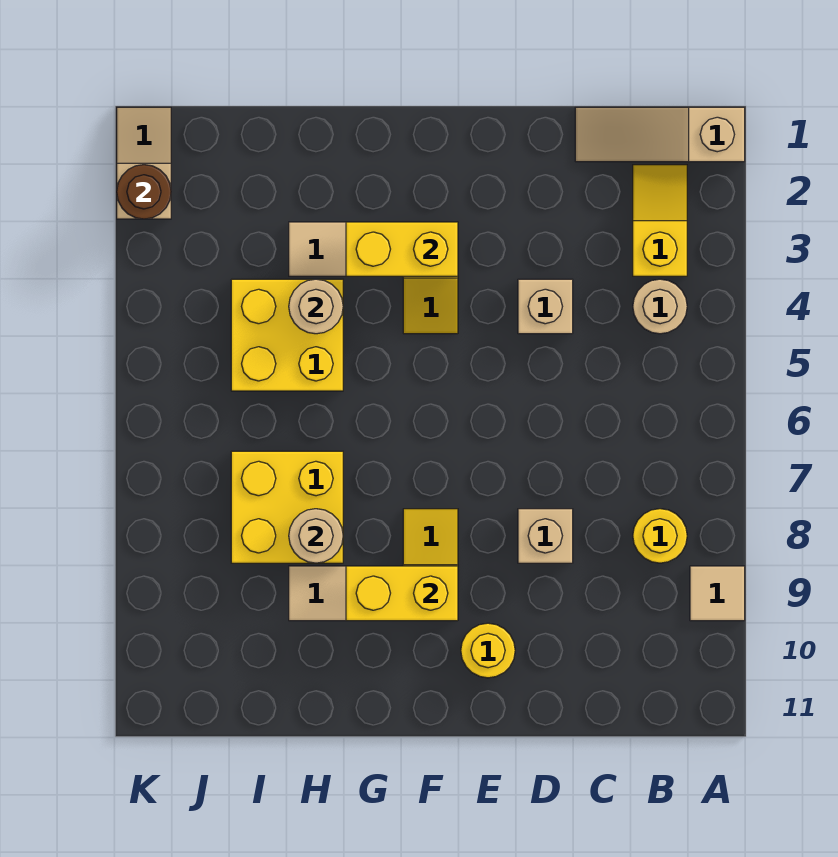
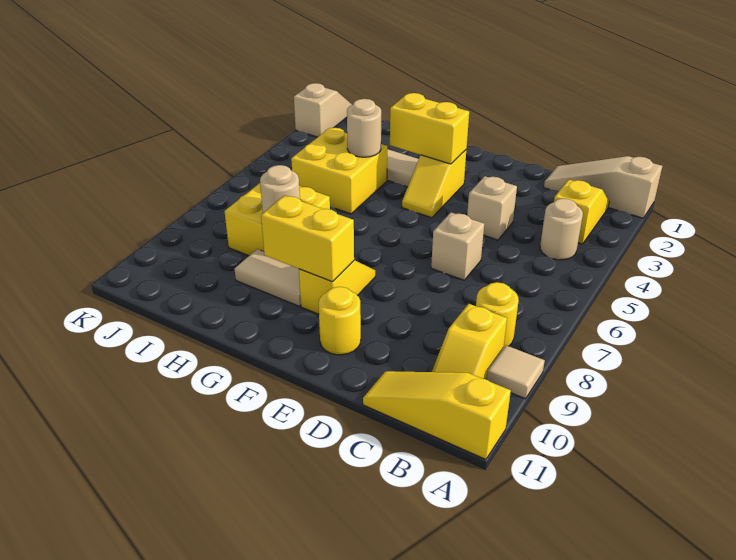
none -> yellow 1x3 slope [363,371,511,459]
none -> yellow 1x2 slope [432,304,507,379]
tan 1x1 brick [518,509,573,563] -> tan 1x1 brick moved to [431,213,484,280]
brown 1x1 round brick [117,165,171,219] -> none

